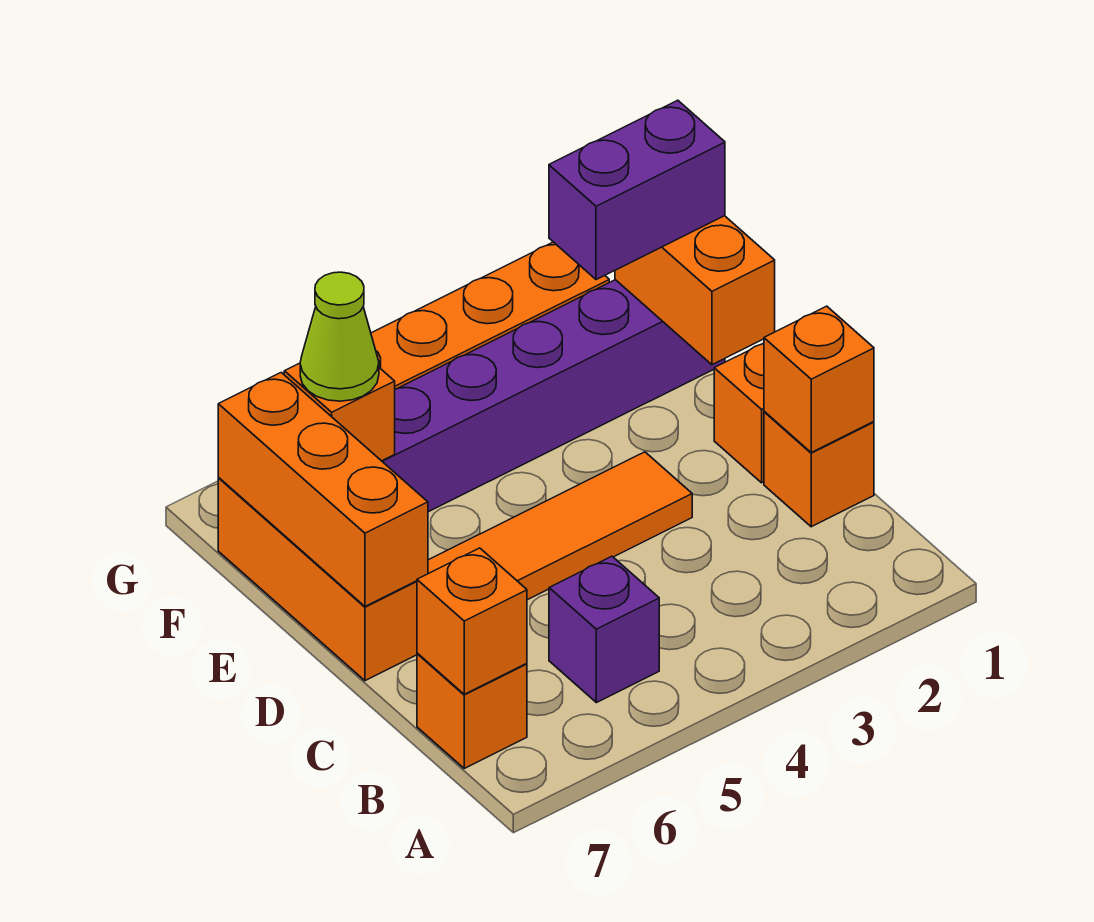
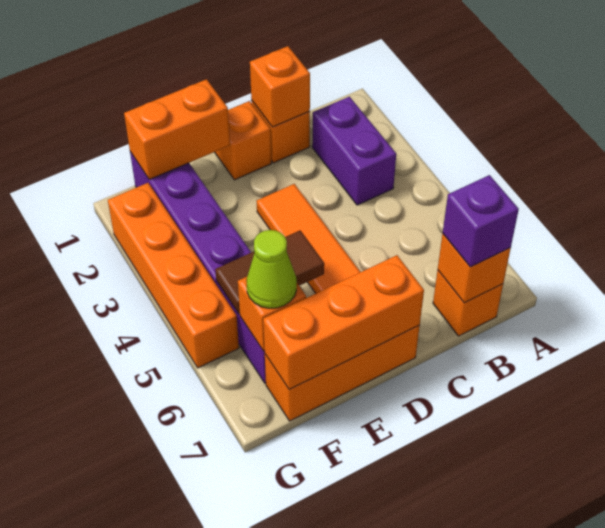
purple 1x1 brick [549,556,659,703] -> purple 1x1 brick moved to [443,175,519,267]
none -> brown 1x2 tile [215,230,324,314]
purple 1x2 brick [549,100,725,280] -> purple 1x2 brick moved to [312,97,396,205]

